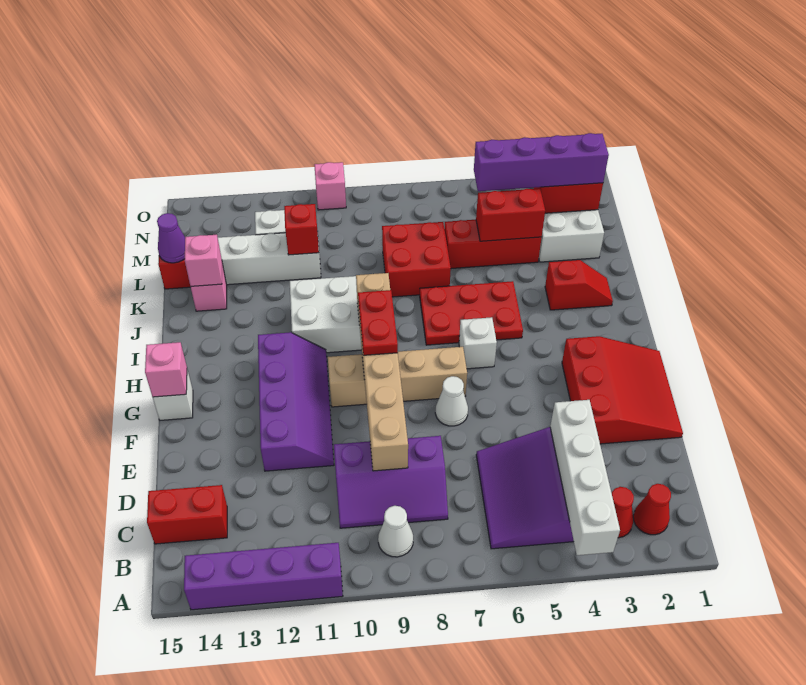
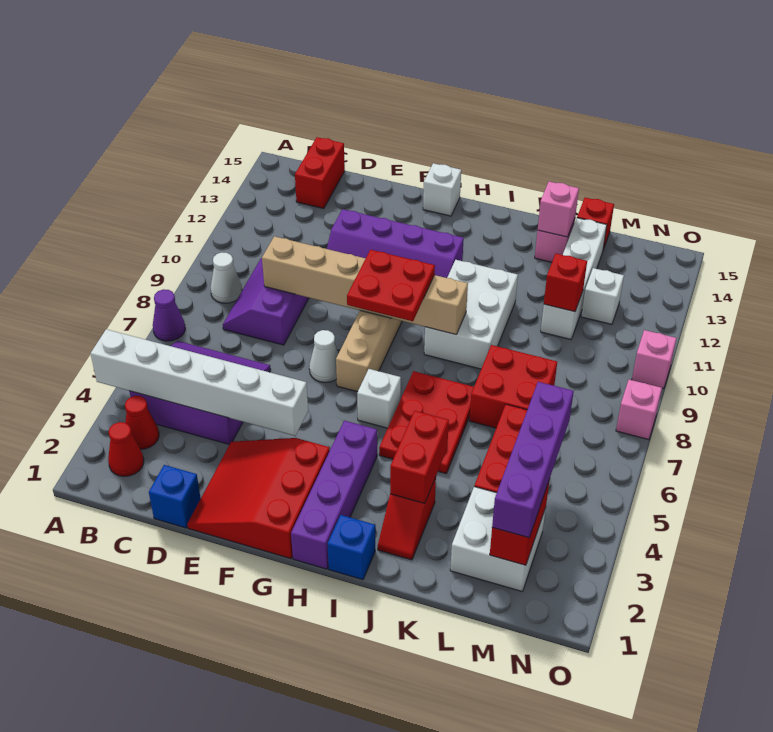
white 1x4 brick [550,400,620,555] -> white 1x6 brick [91,329,308,436]
purple 1x4 brick [184,543,343,610] -> purple 1x4 brick moved to [291,421,377,569]
none -> blue 1x1 brick [149,465,201,528]
red 3x3 slope [562,336,683,444] -> red 3x3 slope turned to [187,438,330,559]
red 1x2 plate [358,290,398,355] -> red 2x2 plate [347,250,435,321]
pink 1x1 brick [145,342,187,397] -> pink 1x1 brick moved to [616,380,662,440]
none -> blue 1x1 brick [328,515,375,580]
red 1x2 brick [476,189,545,241] -> red 1x2 brick moved to [390,411,449,503]
purple 1x1 cone [157,213,185,263] -> purple 1x1 cone moved to [153,289,185,341]

